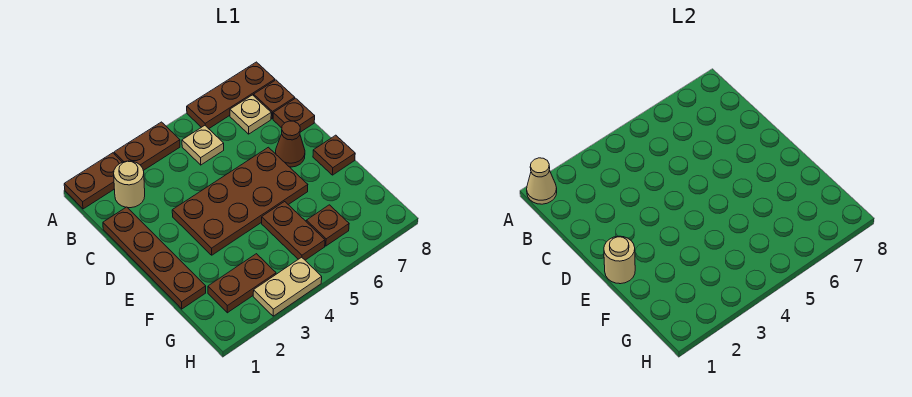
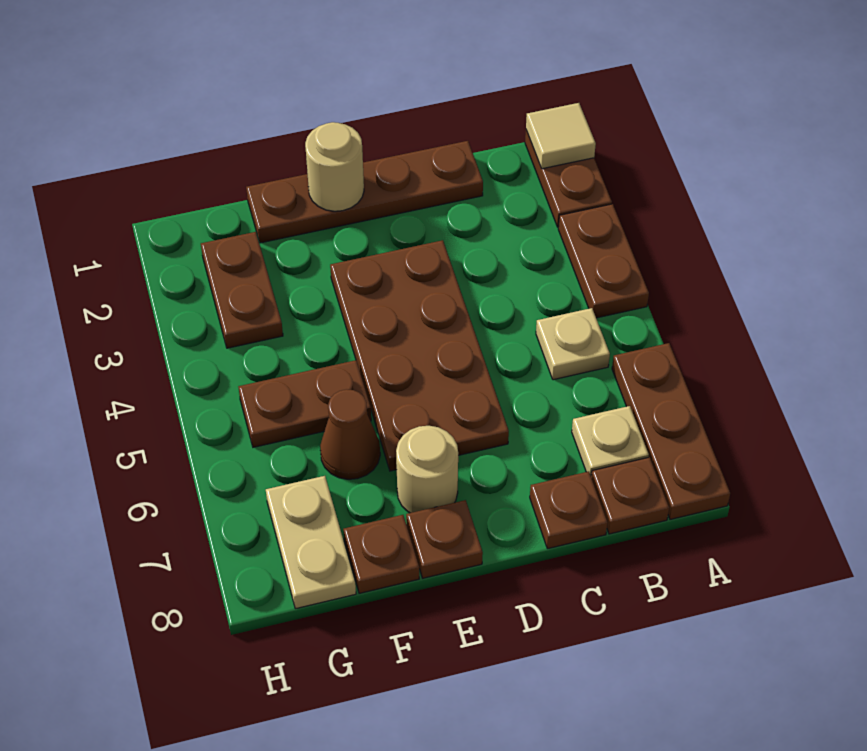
tan 1x1 cone [527,158,557,204] -> tan 1x1 tile [526,103,596,169]
tan 1x1 round brick [114,161,145,208] -> tan 1x1 round brick moved to [396,426,458,513]
brown 1x1 cone [276,121,305,167] -> brown 1x1 cone moved to [320,389,380,479]
brown 1x1 plate [306,205,349,246] -> brown 1x1 plate moved to [343,515,419,593]
tan 1x2 plate [253,257,322,316] -> tan 1x2 plate moved to [266,476,356,609]

